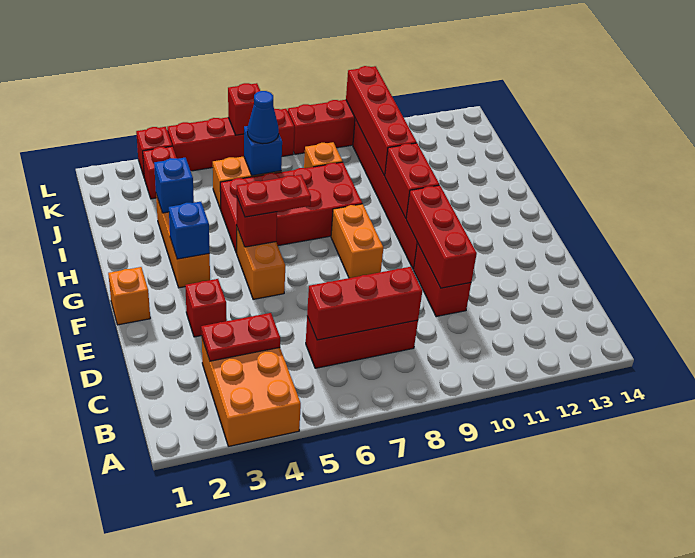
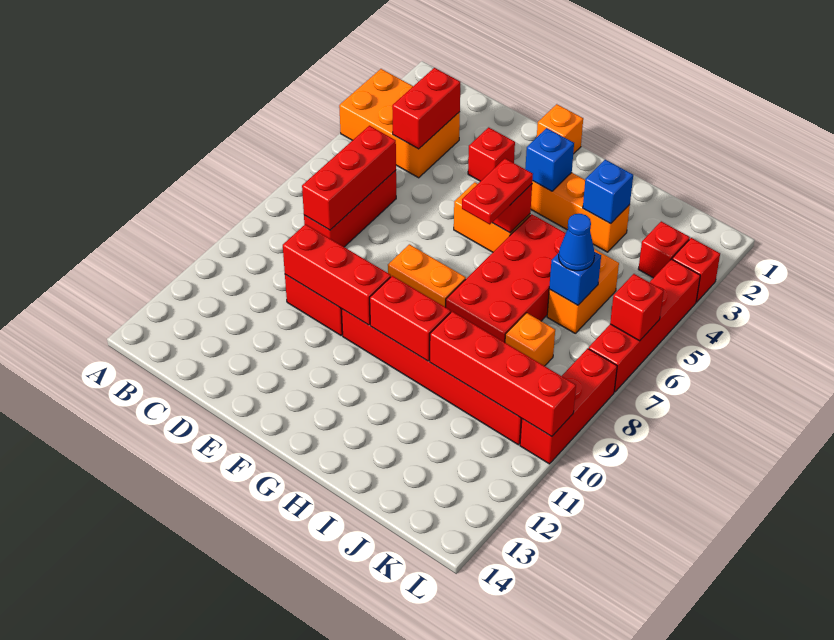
red 1x2 plate [201,313,280,361] -> red 1x2 brick [392,68,460,149]

